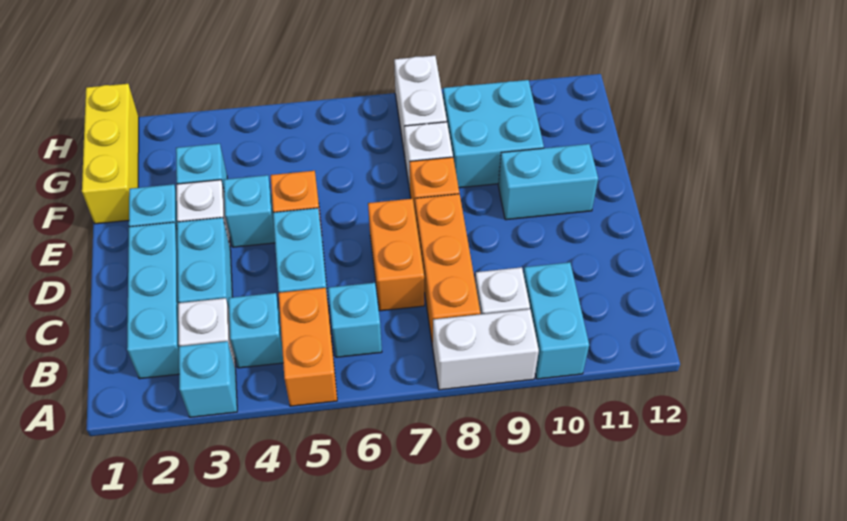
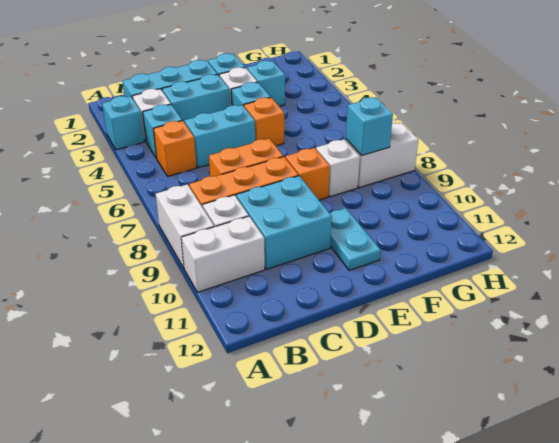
orange 1x2 brick [279,288,337,406] -> orange 1x1 brick [153,121,196,176]
cyan 1x2 brick [523,262,589,379] -> white 1x2 brick [181,216,265,292]
cyan 1x1 brick [328,283,382,357] -> cyan 1x1 brick moved to [346,97,393,156]
cyan 1x2 brick [498,144,598,220] -> cyan 1x2 plate [330,208,381,270]
yellow 1x3 brick [82,84,139,224] -> none
cyan 2x2 brick [443,80,544,188] -> cyan 2x2 brick moved to [236,176,332,269]

